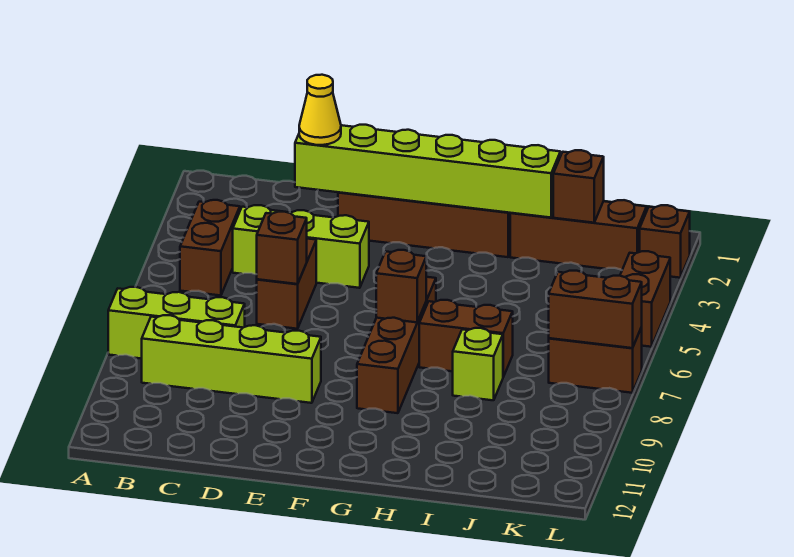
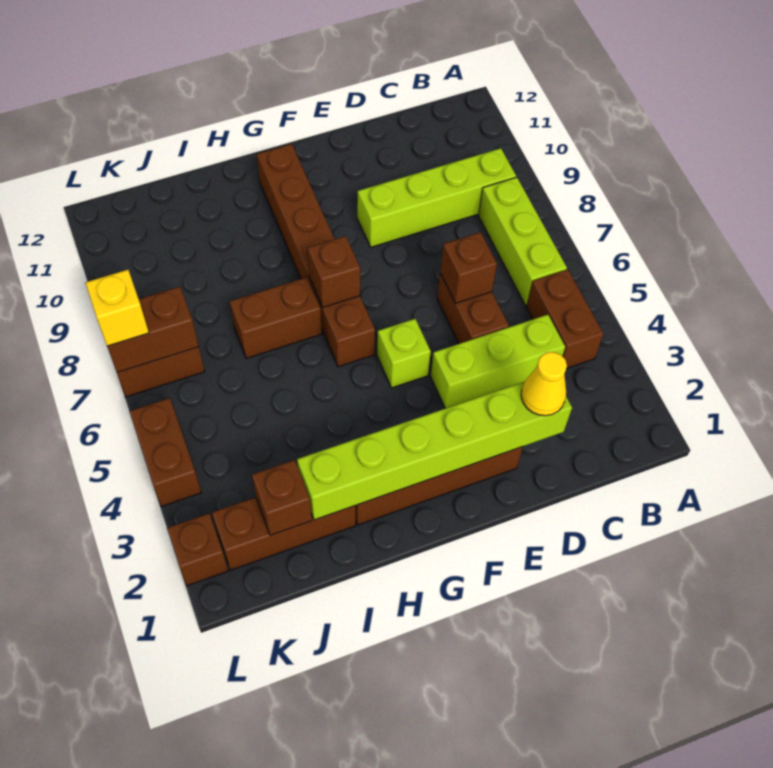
lime 1x3 brick [108,287,245,359] -> lime 1x3 brick turned to [478,177,567,305]
brown 1x4 brick [357,277,436,413] -> brown 1x6 brick [257,144,375,367]
lime 1x1 brick [453,328,503,400] -> lime 1x1 brick moved to [377,319,431,388]
none -> yellow 1x1 brick [85,270,149,346]

